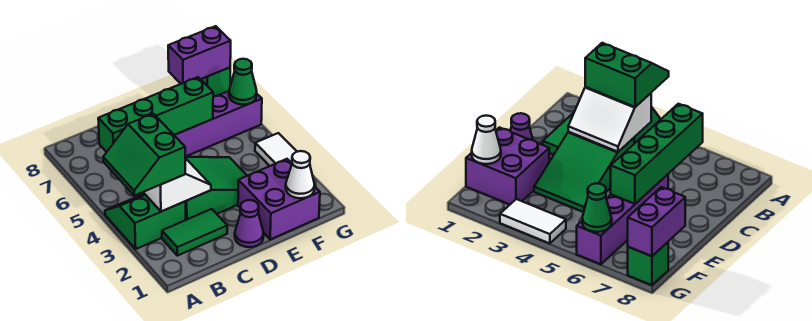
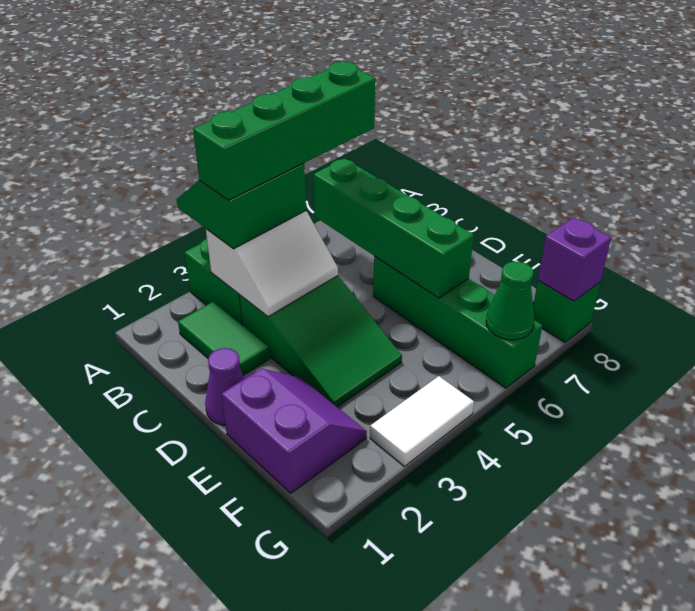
none -> green 1x4 brick [193,61,375,200]
purple 1x4 brick [174,91,262,157] -> green 1x4 brick [373,256,542,388]
purple 2x2 brick [238,159,320,239] -> purple 2x2 slope [221,368,367,493]
white 1x1 cone [286,151,315,198] -> none
purple 1x2 brick [168,26,231,84] -> purple 1x1 brick [538,218,611,301]

